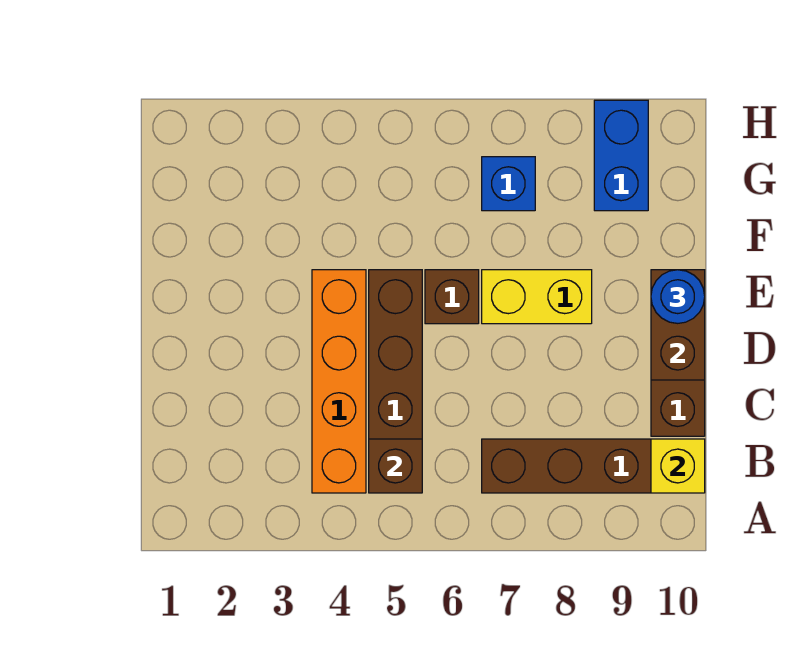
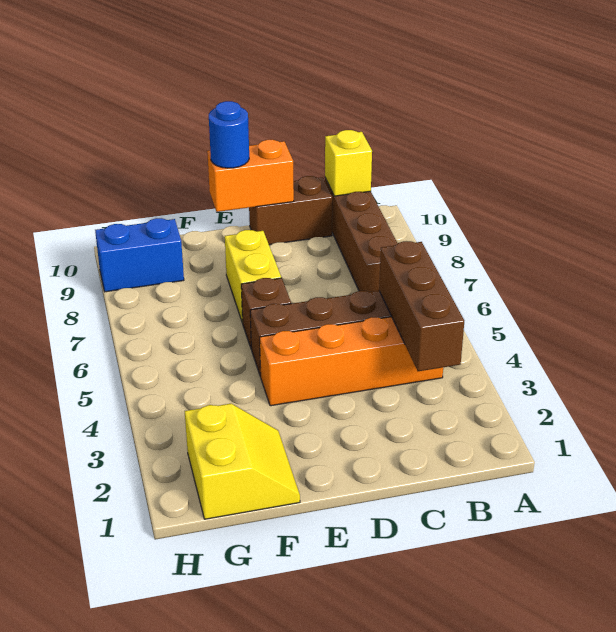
brown 1x1 brick [369,439,422,493] -> brown 1x3 brick [379,241,464,371]
brown 1x2 brick [651,270,705,380] -> orange 1x2 brick [207,140,294,212]
none -> yellow 2x2 slope [185,404,300,519]
blue 1x1 brick [482,157,535,211] -> none

